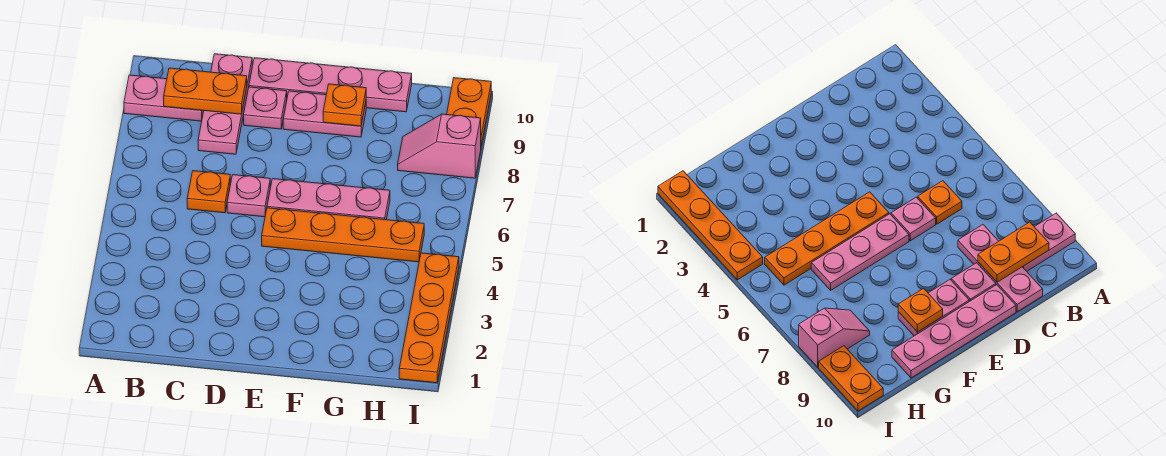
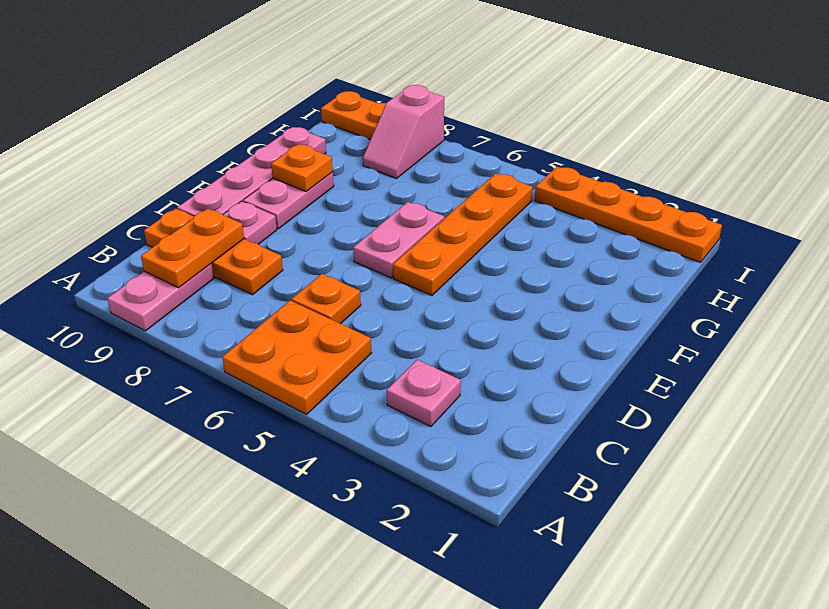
none -> orange 2x2 plate [222,300,371,414]
pink 1x3 plate [198,54,252,154] -> orange 1x3 plate [144,208,283,295]
pink 1x1 plate [227,175,270,217] -> pink 1x1 plate moved to [387,360,461,427]
pink 1x3 plate [267,179,390,220] -> pink 1x2 plate [353,202,444,278]

